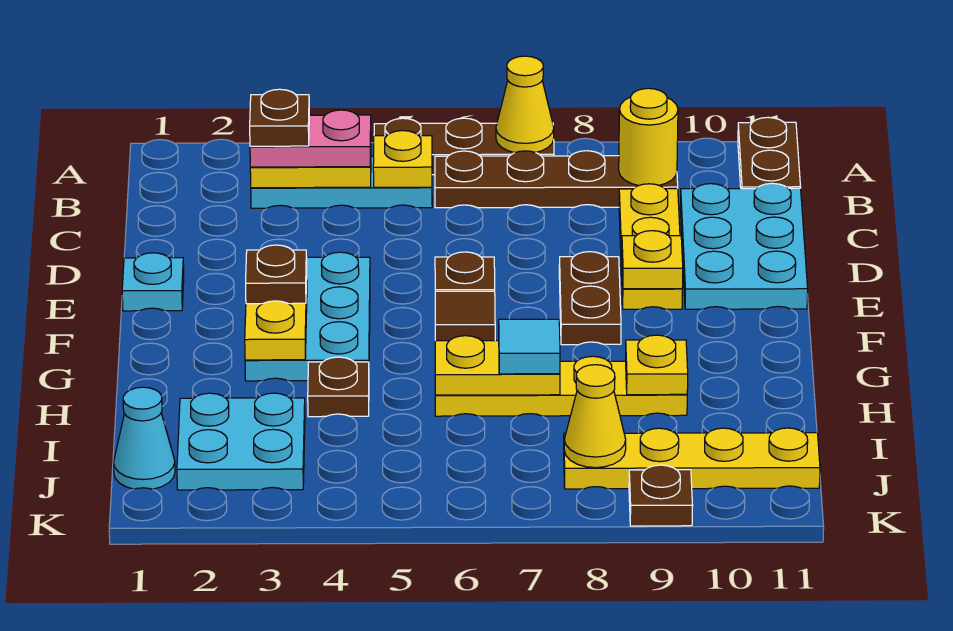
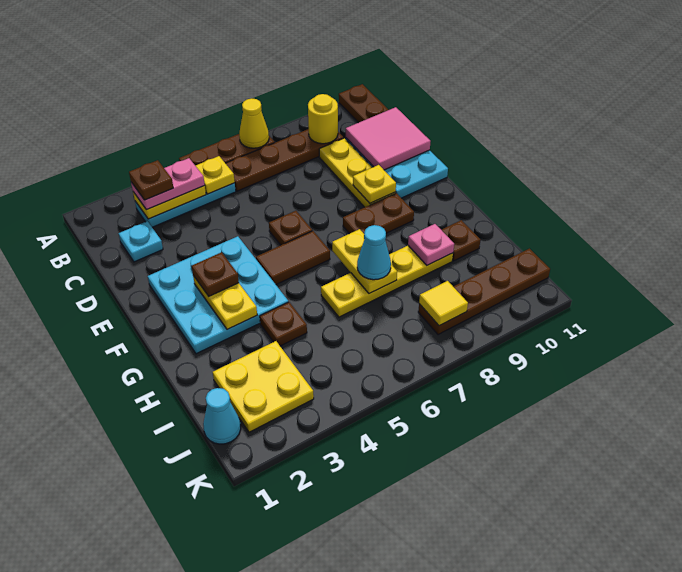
none -> pink 2x2 tile [346,107,431,170]
cyan 1x1 plate [122,253,184,311] -> cyan 1x1 plate moved to [119,221,163,262]
cyan 2x3 plate [245,252,370,381] -> cyan 3x3 plate [148,236,288,354]
brown 1x2 plate [559,252,621,345] -> brown 1x2 plate turned to [343,193,414,234]
brown 1x1 tile [435,291,495,341] -> brown 1x2 tile [256,231,330,285]
yellow 1x2 plate [435,336,560,395] -> yellow 1x2 plate turned to [332,229,397,294]
cyan 1x1 tile [499,319,560,374] -> cyan 1x1 cone [357,225,391,280]
yellow 1x1 plate [625,335,688,395] -> pink 1x1 plate [408,224,454,265]
cyan 2x2 plate [177,393,305,490] -> yellow 2x2 plate [213,341,314,432]
yellow 1x4 plate [564,428,820,489] -> brown 1x4 plate [418,249,550,335]
yellow 1x1 cone [564,365,626,468] -> yellow 1x1 tile [419,281,468,326]
brown 1x1 plate [629,465,693,526] -> brown 1x1 plate moved to [442,220,480,261]

